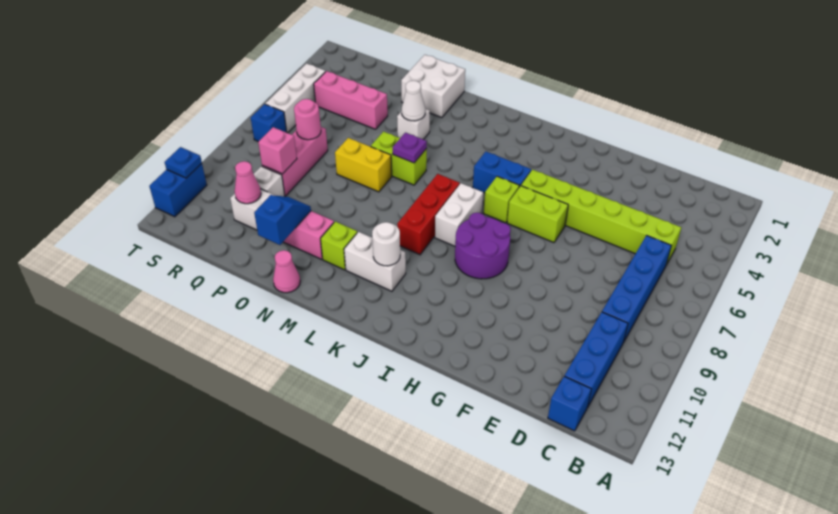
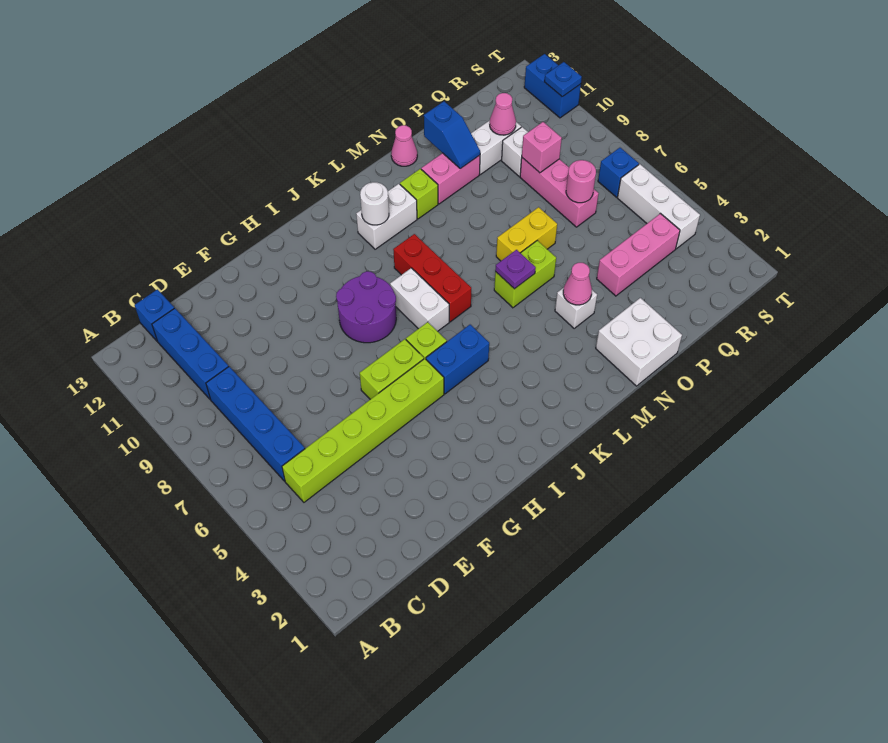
white 1x1 cone [402,81,425,121] -> pink 1x1 cone [563,263,592,305]

